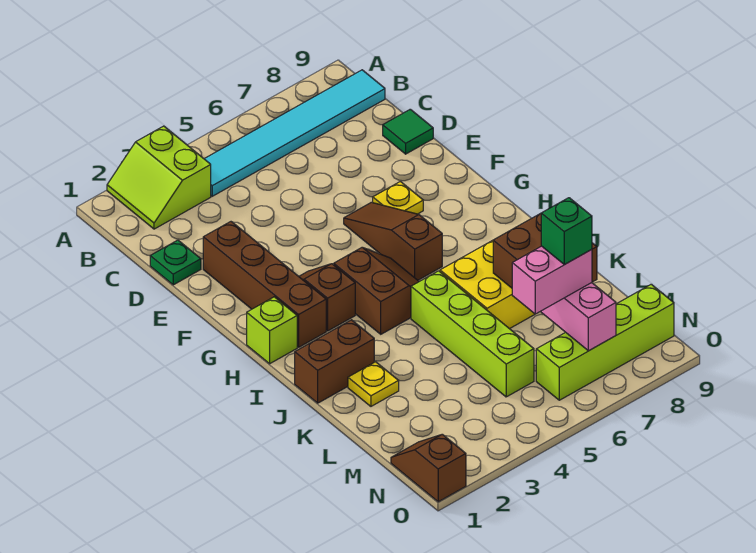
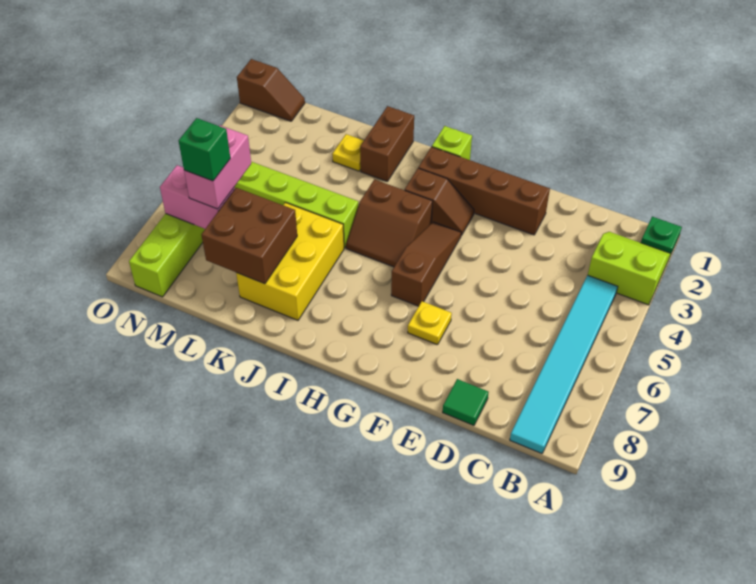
green 1x1 plate [150,240,201,285] -> green 1x1 plate moved to [641,217,682,254]
brown 1x3 slope [344,202,442,280] -> brown 1x3 slope turned to [391,222,461,306]

